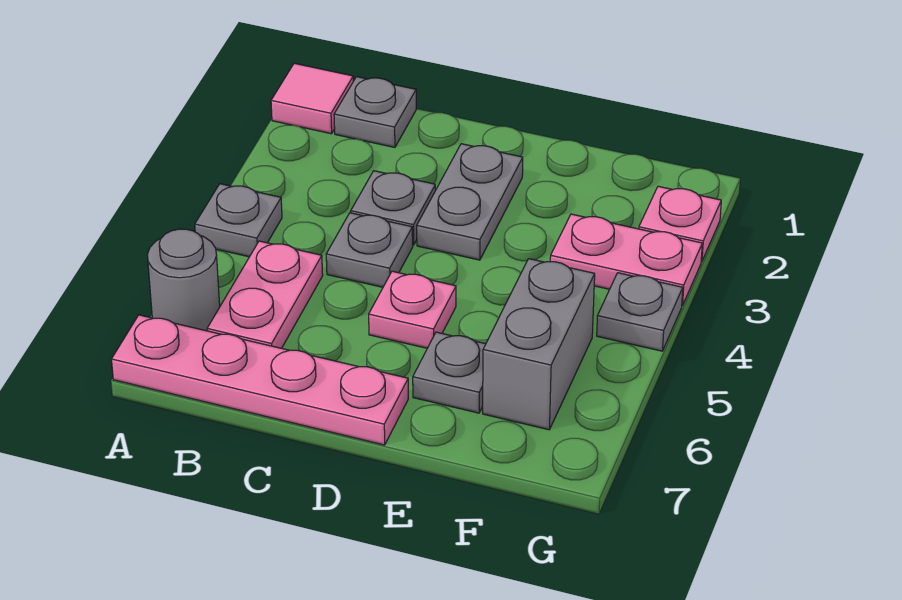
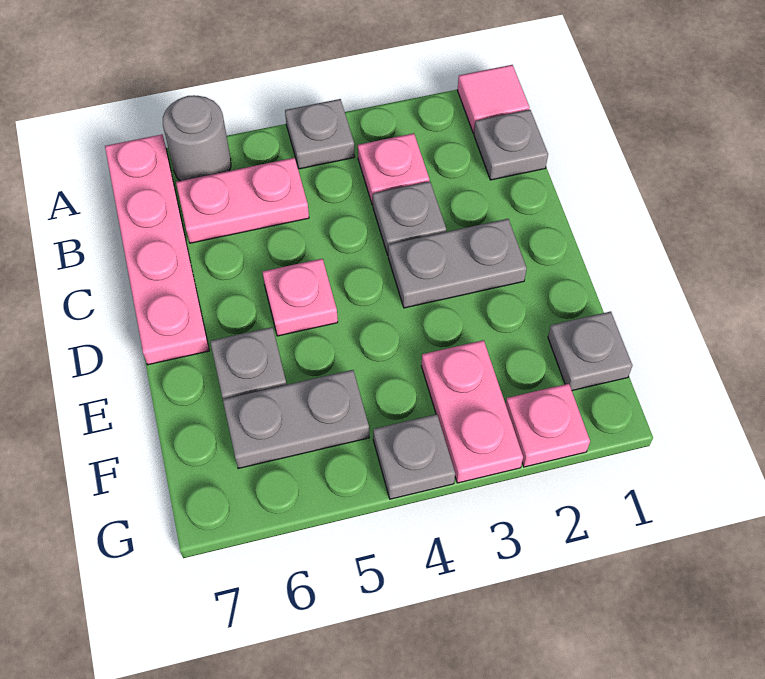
none -> pink 1x1 plate [358,133,429,205]
grey 1x1 plate [326,213,413,287] -> grey 1x1 plate moved to [548,312,632,391]
grey 1x2 brick [483,259,595,430] -> grey 1x2 plate [223,370,369,469]

